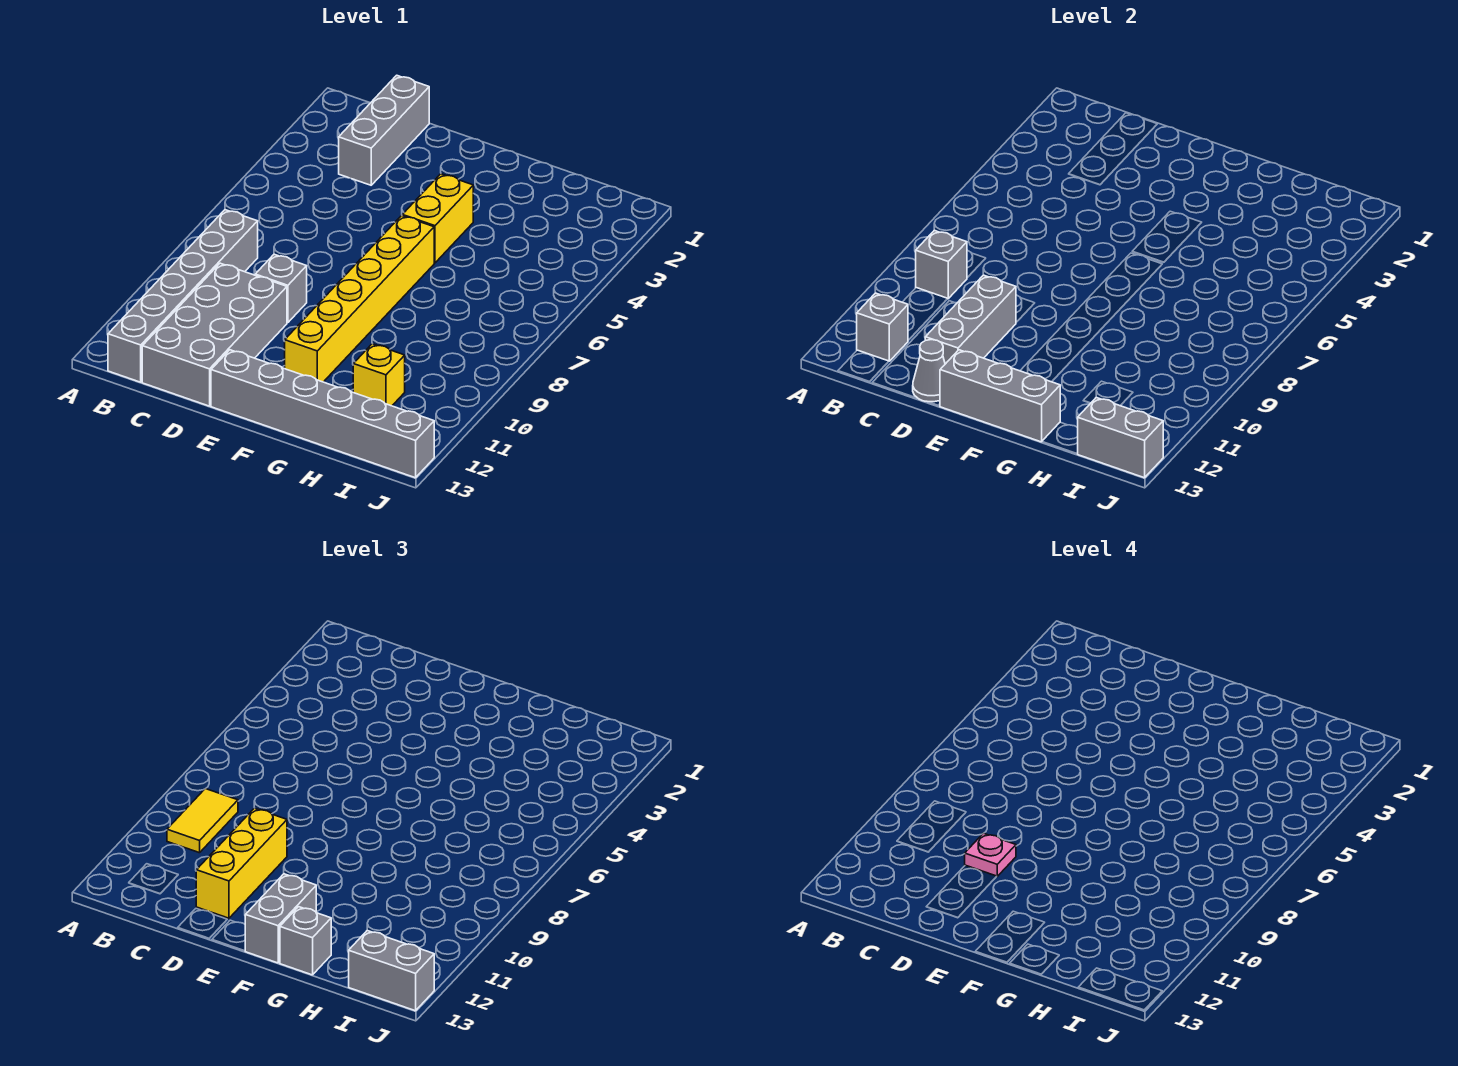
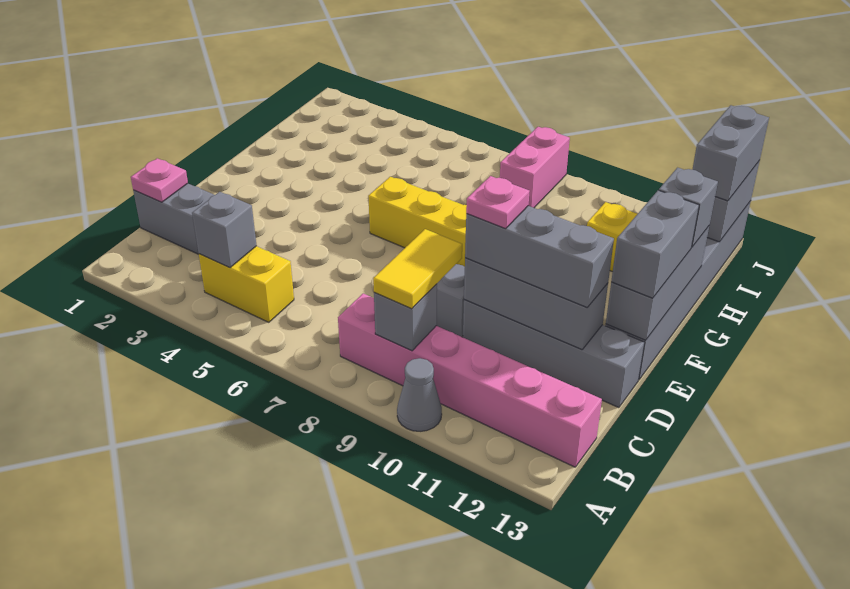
grey 1x6 brick [108,210,258,382] -> pink 1x6 brick [338,293,602,467]
yellow 1x2 tile [167,789,238,853] -> yellow 1x2 tile turned to [373,229,462,309]
grey 1x1 brick [857,293,908,361] -> grey 1x1 brick moved to [192,192,257,268]
none -> pink 1x1 plate [131,158,188,202]
grey 2x4 brick [142,263,287,406] -> grey 1x4 brick [463,300,645,408]
yellow 1x3 brick [196,808,287,918] -> grey 1x3 brick [465,206,614,307]
grey 1x1 cone [913,340,945,402] -> grey 1x1 cone moved to [397,358,442,431]
yellow 1x2 brick [402,174,473,263] -> yellow 1x2 brick moved to [199,246,294,322]
grey 1x2 brick [245,874,316,963] -> grey 1x2 brick turned to [611,190,699,298]
none -> pink 1x2 brick [500,127,570,208]

